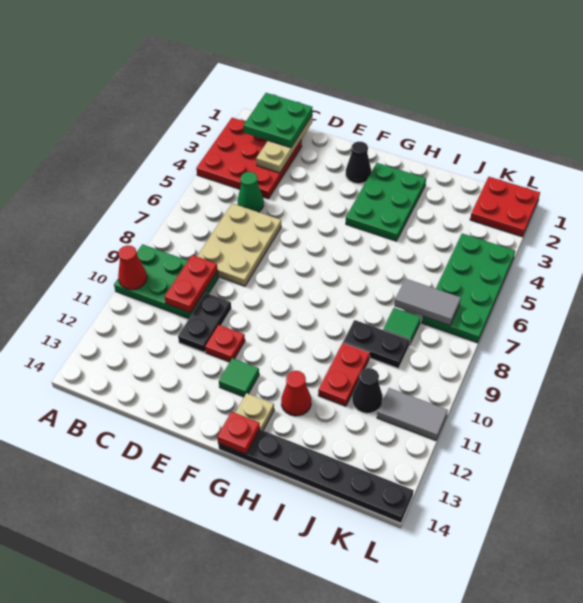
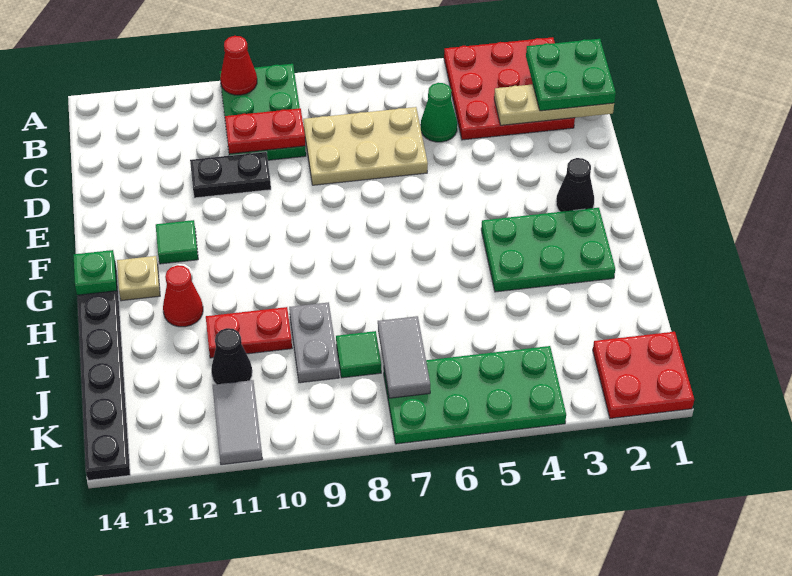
red 1x1 plate [205,325,245,362] -> none
red 1x1 plate [217,412,260,454] -> green 1x1 plate [74,250,117,295]
black 1x2 plate [343,320,410,369] -> grey 1x2 plate [289,302,339,383]

